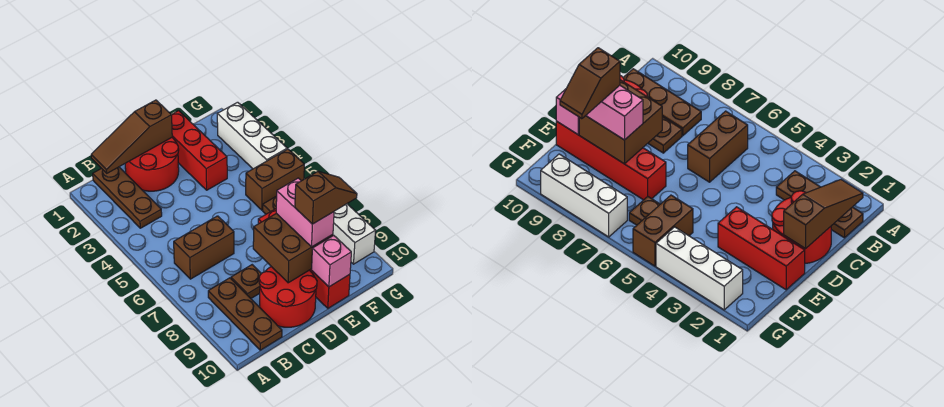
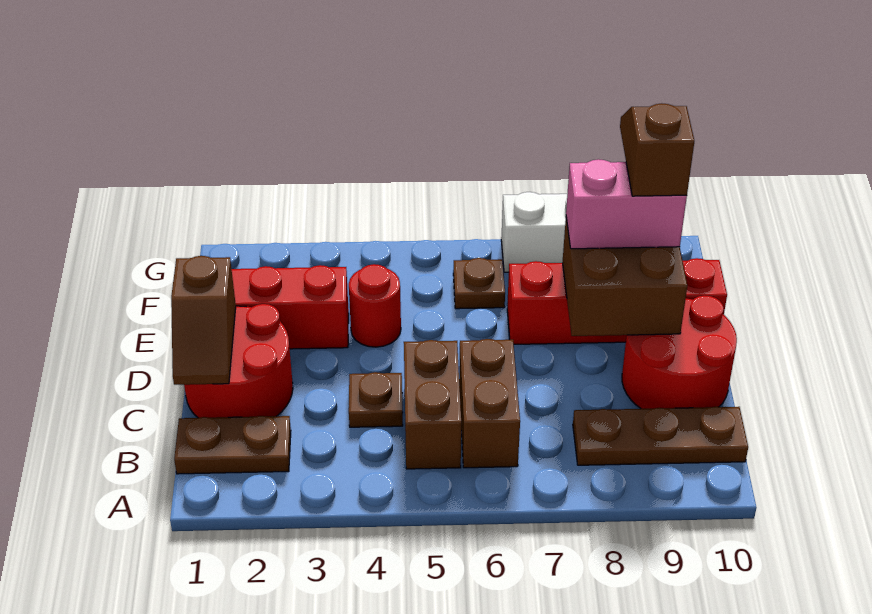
brown 1x3 plate [93,167,162,228] -> brown 1x2 plate [174,416,291,474]
brown 1x3 slope [91,100,172,173] -> brown 1x2 slope [171,256,236,385]
brown 1x1 plate [231,265,261,298] -> brown 1x1 plate moved to [349,372,403,427]
none -> red 1x1 round brick [349,264,401,347]
pink 1x1 brick [312,235,351,287] -> none
brown 1x2 brick [246,149,304,210] -> brown 1x2 brick moved to [404,340,461,469]
white 1x3 brick [217,102,287,169] -> none

